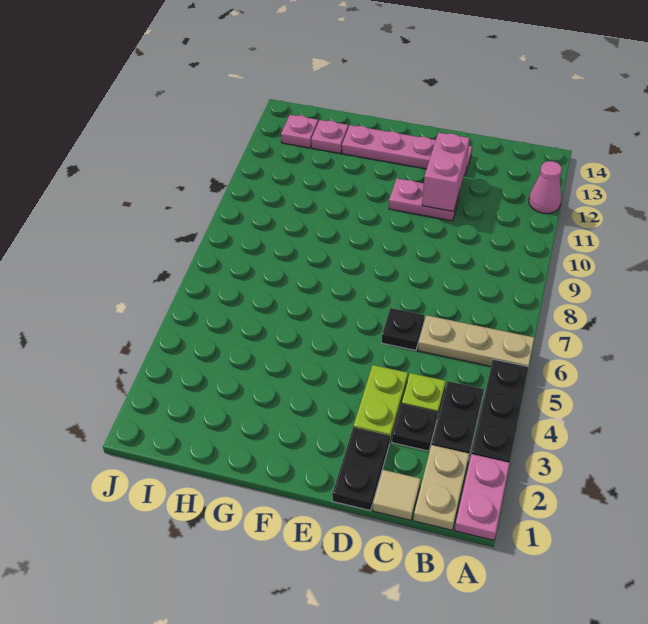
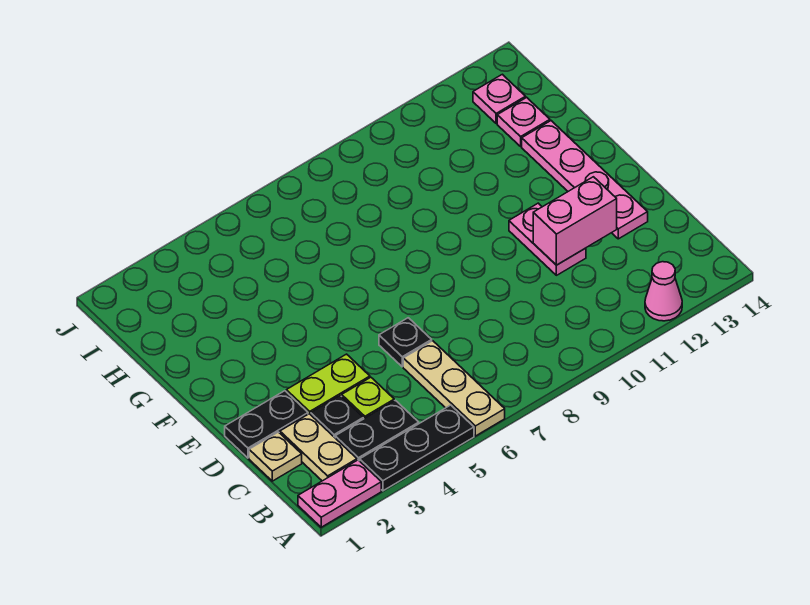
tan 1x2 plate [413,445,469,530] -> tan 1x2 plate turned to [280,414,357,481]
tan 1x1 tile [373,470,421,520] -> tan 1x1 plate [249,432,302,481]

